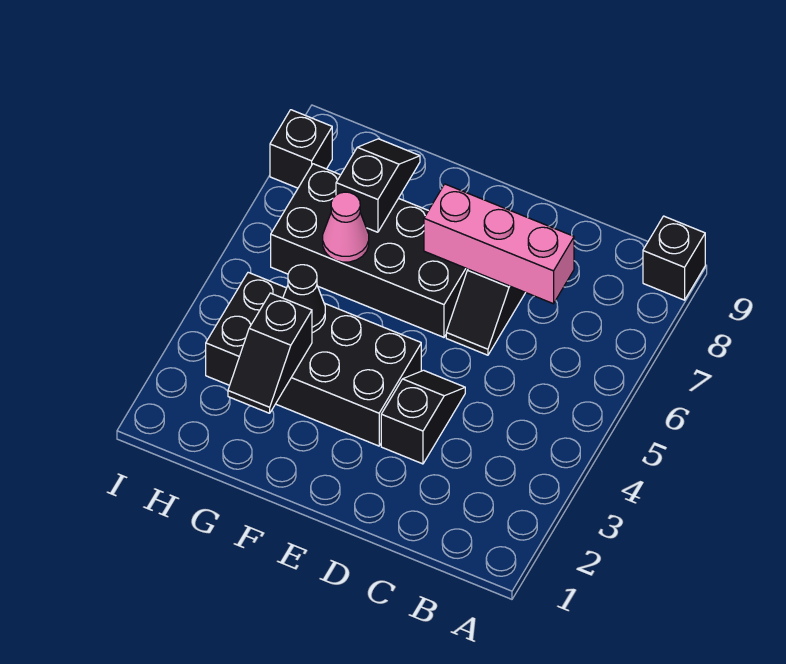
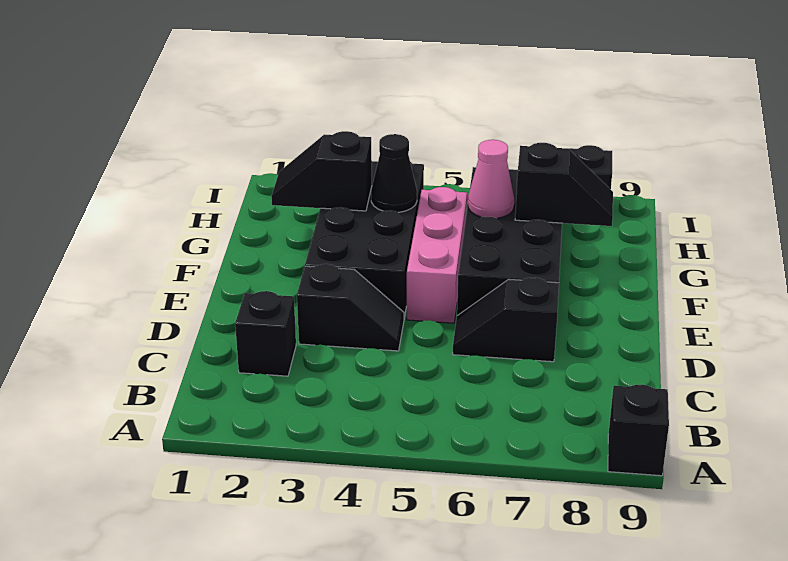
none -> black 1x1 brick [235,291,296,376]
pink 1x3 brick [424,184,574,304] -> pink 1x3 brick moved to [407,187,467,323]

